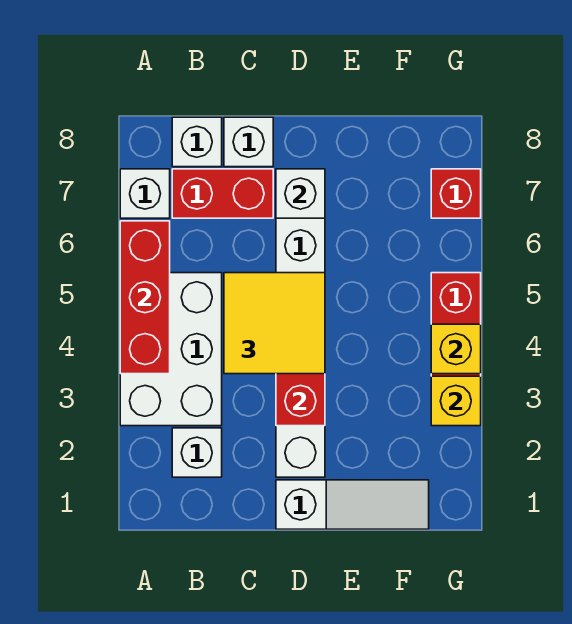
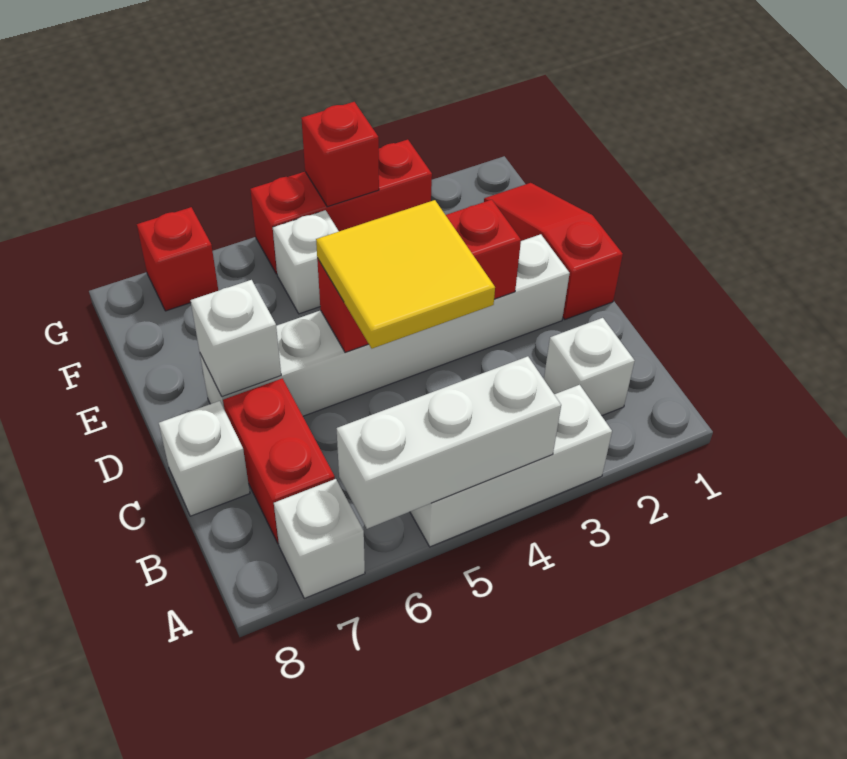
white 2x3 brick [120,273,222,426] -> white 1x3 brick [410,385,612,547]
red 1x3 brick [120,221,170,374] -> white 1x3 brick [337,356,561,529]
white 1x1 brick [172,117,222,167] -> white 1x1 brick moved to [273,210,339,314]
white 1x3 slope [276,480,429,529] -> red 1x3 slope [484,183,623,319]
yellow 1x1 brick [431,376,481,426] -> none
yellow 1x1 brick [431,324,481,374] -> red 1x1 brick [301,102,379,207]

